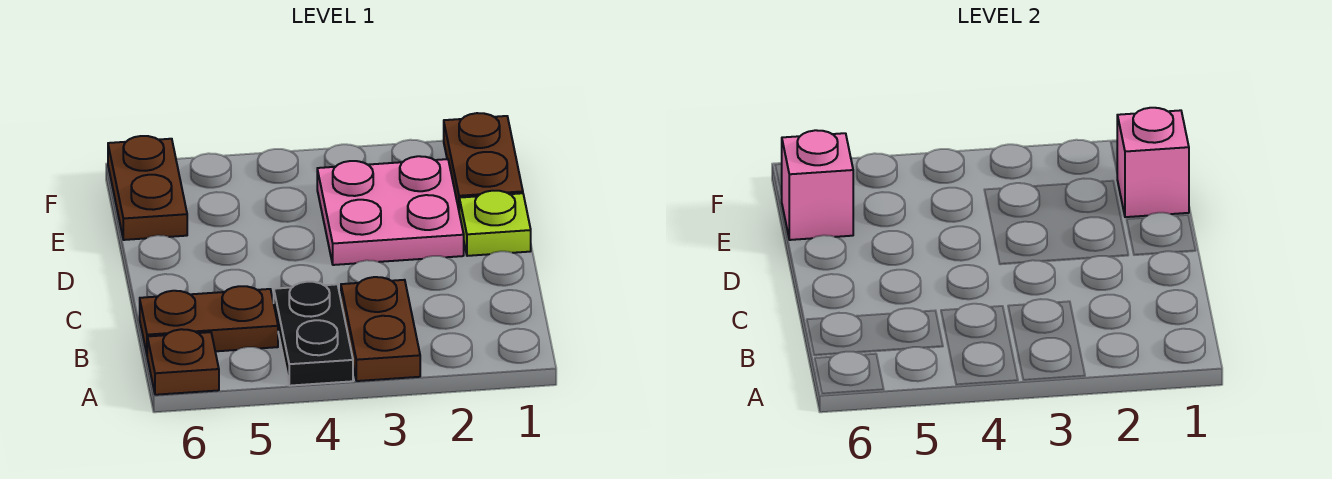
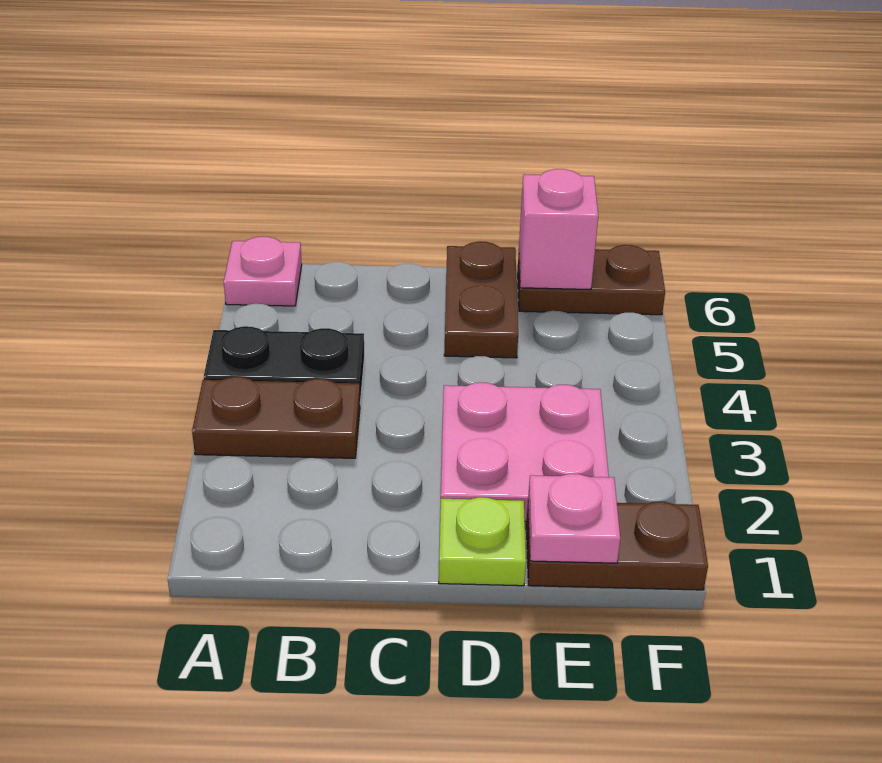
brown 1x1 plate [147,329,219,395] -> pink 1x1 plate [224,237,302,306]
brown 1x2 plate [140,286,278,353] -> brown 1x2 plate moved to [444,242,518,358]
pink 1x1 brick [1117,108,1189,217] -> pink 1x1 plate [528,474,620,563]

